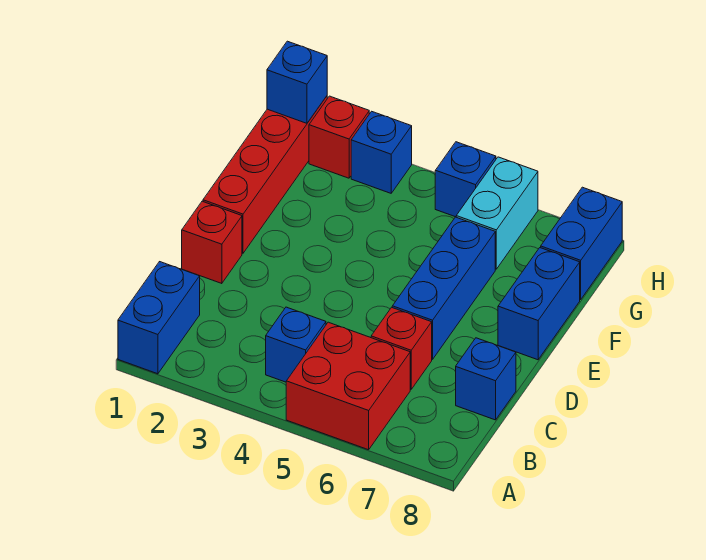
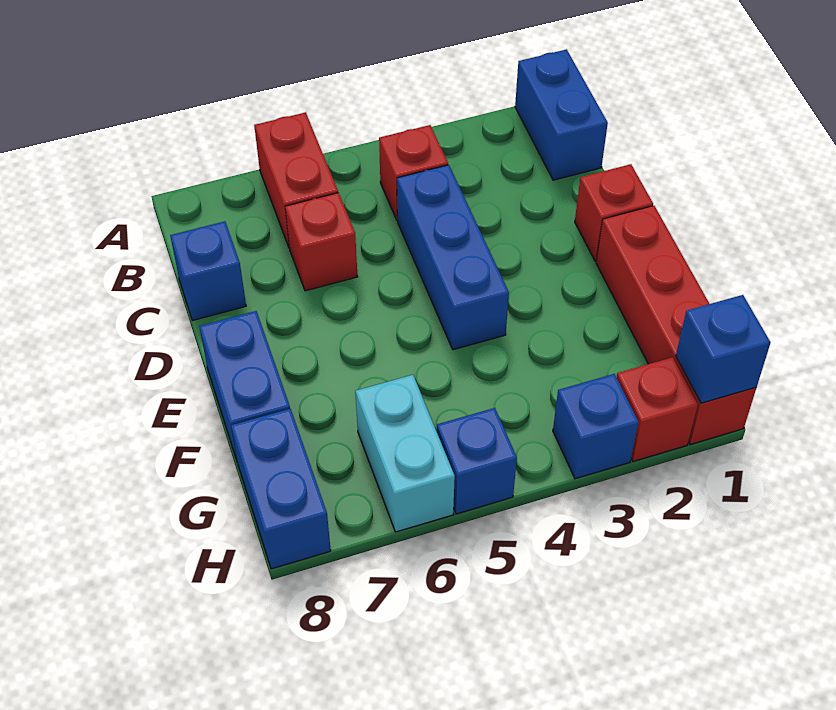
red 2x2 brick [286,322,410,450] -> red 1x2 brick [254,112,338,247]
blue 1x1 brick [266,307,326,382] -> red 1x1 brick [379,125,448,221]
blue 1x3 brick [392,217,495,359] -> blue 1x3 brick moved to [397,165,509,350]

